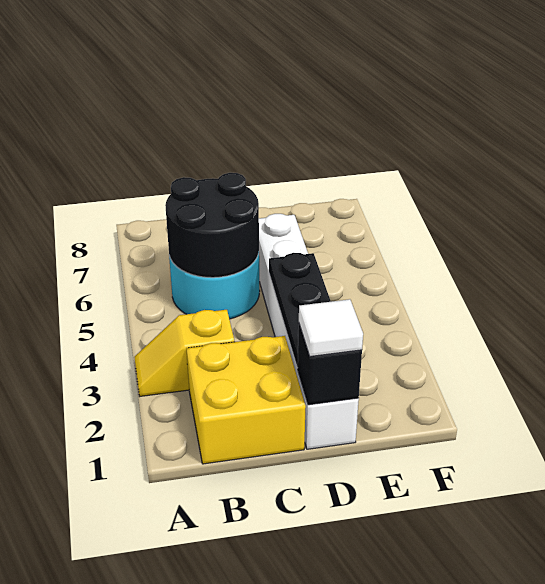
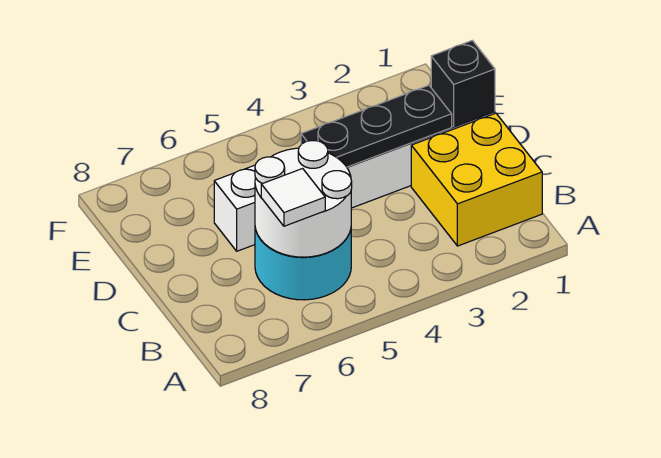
yellow 1x2 slope [135,310,234,396] -> none
black 2x2 round brick [165,173,259,278] -> white 2x2 round brick [255,141,352,257]
white 1x1 tile [299,299,363,357] -> white 1x1 tile moved to [261,169,325,226]

